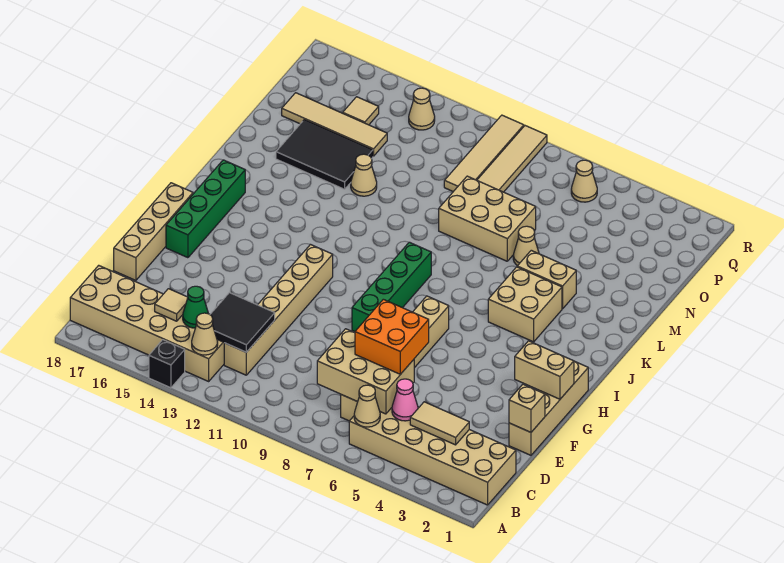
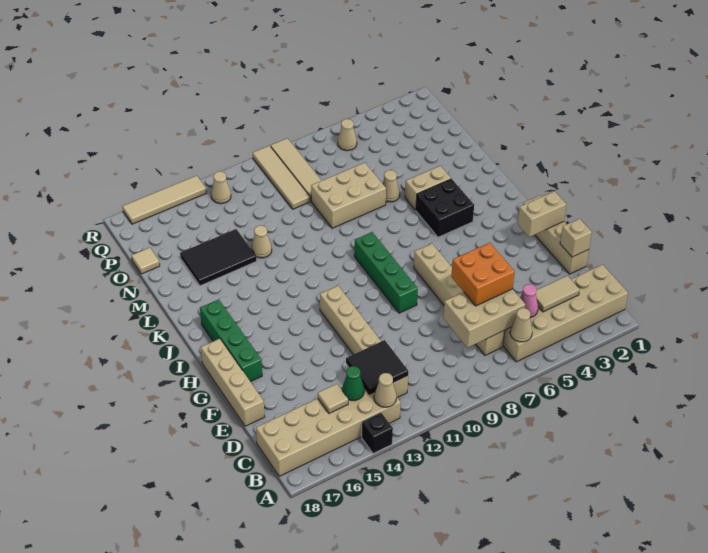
tan 2x2 brick [488,267,562,342] -> black 2x2 brick [416,179,474,237]
tan 1x4 tile [282,93,387,156] -> tan 1x4 tile moved to [122,176,206,224]
tan 1x1 tile [343,97,379,125] -> tan 1x1 tile moved to [131,248,160,274]

